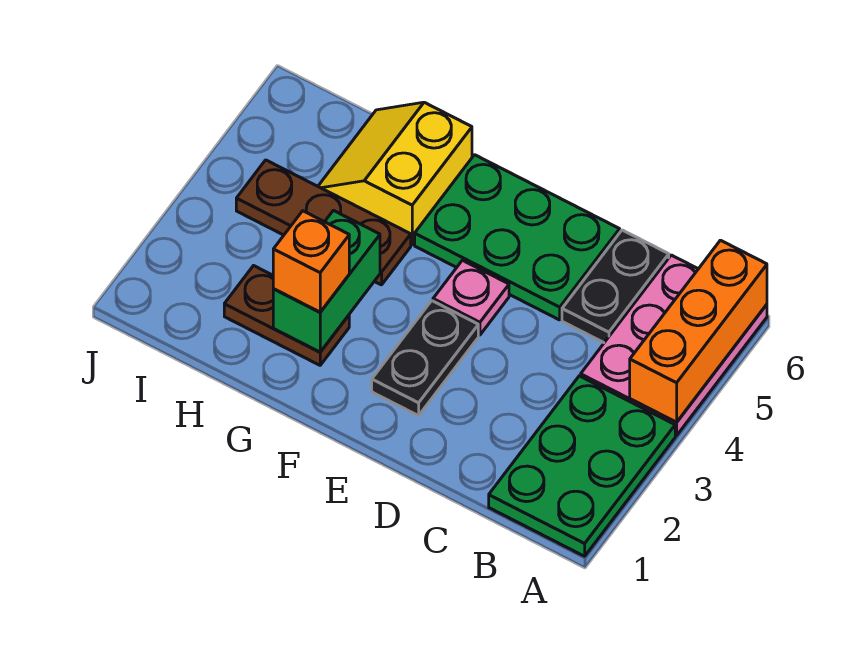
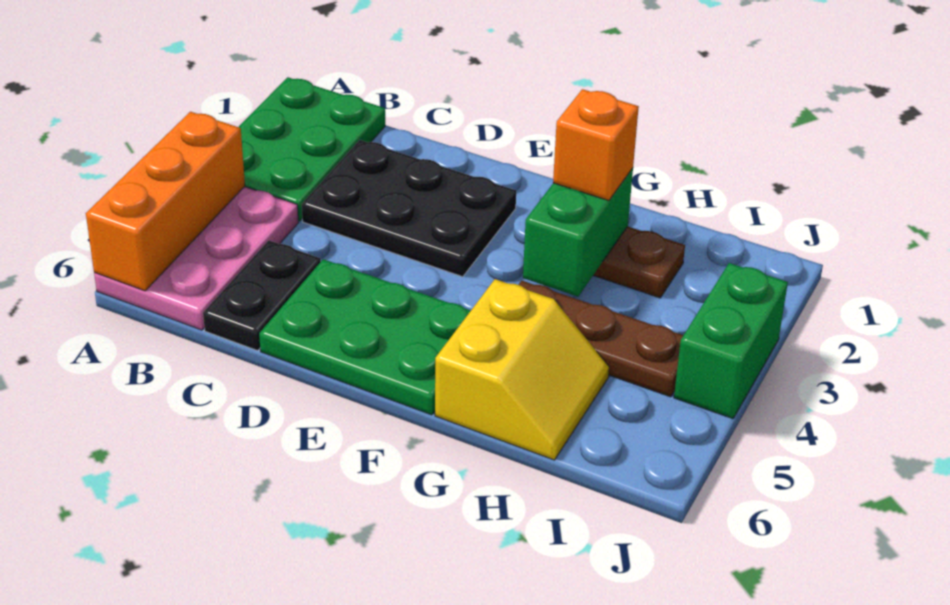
black 1x2 plate [372,301,478,416] -> black 2x3 plate [302,140,516,277]
pink 1x1 plate [433,260,509,335] -> none
none -> green 1x2 brick [674,263,788,419]

